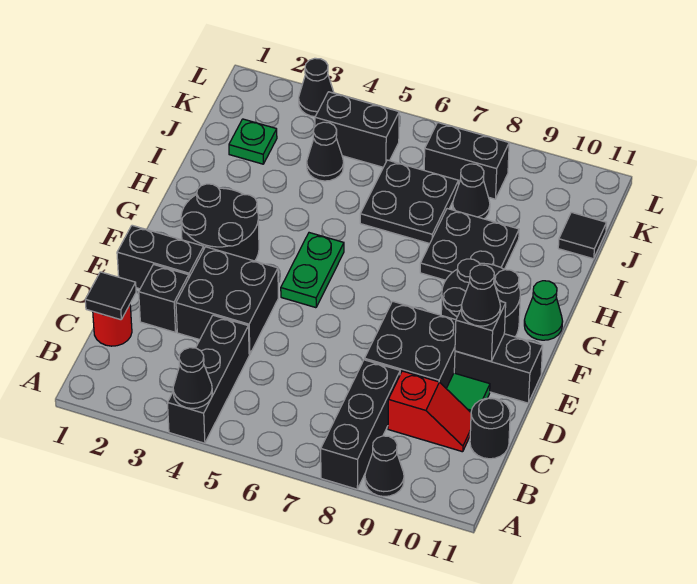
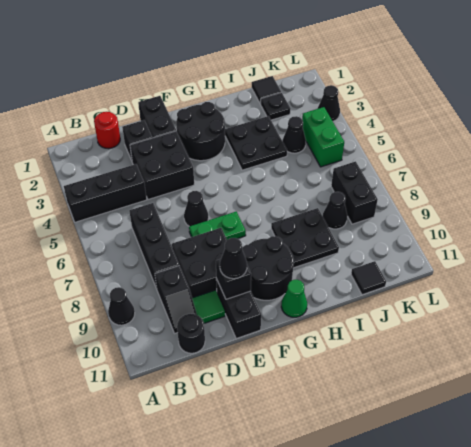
black 1x1 cone [173,348,212,409] -> black 1x1 cone moved to [184,191,209,226]
black 1x3 brick [321,360,400,489] -> black 1x3 brick turned to [129,203,179,288]
black 1x1 tile [85,272,136,320] -> black 1x1 tile moved to [252,76,281,104]
red 1x2 slope [388,371,471,452] -> black 1x2 slope [155,265,197,333]
green 1x2 plate [281,233,344,308] -> green 1x2 plate moved to [189,212,246,240]
black 2x2 plate [360,160,458,244] -> black 2x2 plate moved to [225,116,287,170]
green 1x1 plate [229,119,277,164] -> black 1x1 plate [261,92,291,120]
black 1x2 brick [315,92,399,167] -> green 1x2 brick [302,107,344,167]

